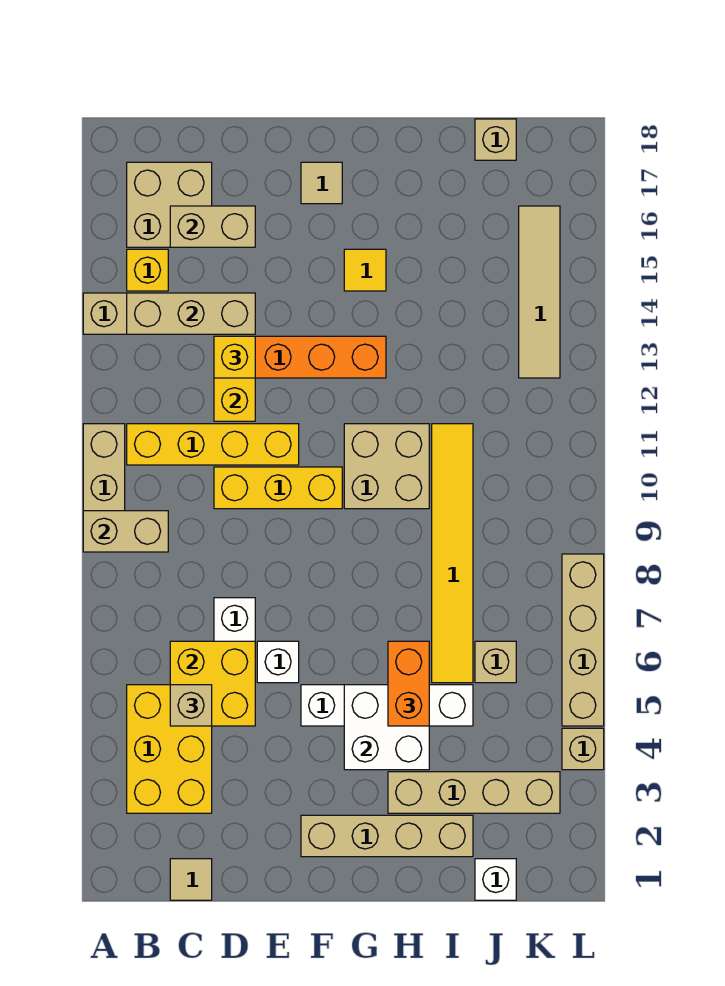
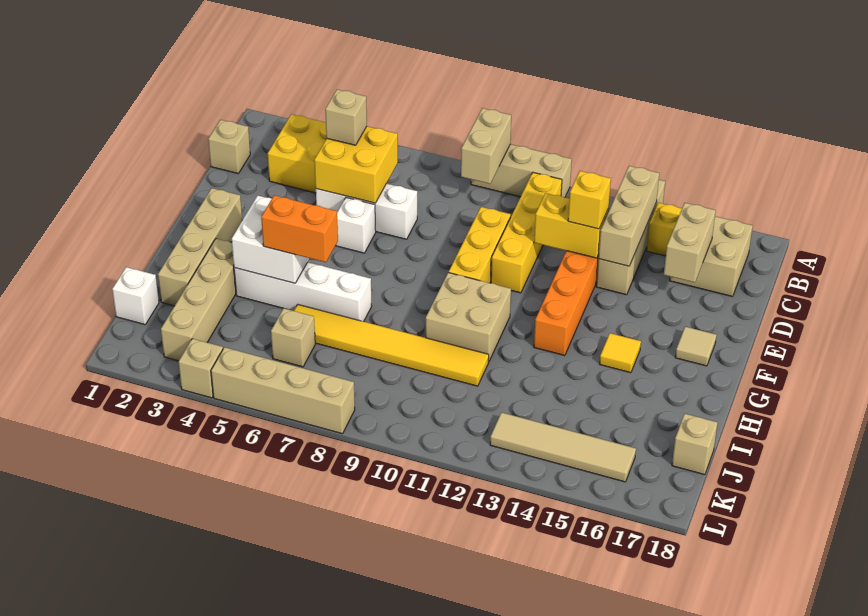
tan 1x1 tile [170,859,212,900] -> tan 1x1 brick [208,120,250,174]
white 1x4 brick [301,685,473,726] -> white 1x4 brick turned to [234,262,372,322]

